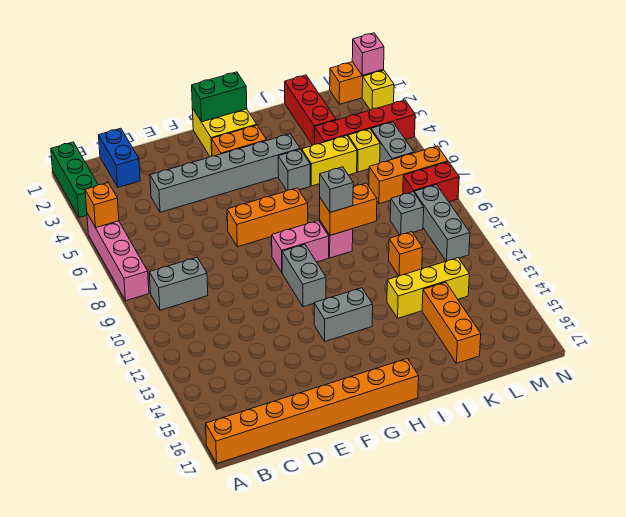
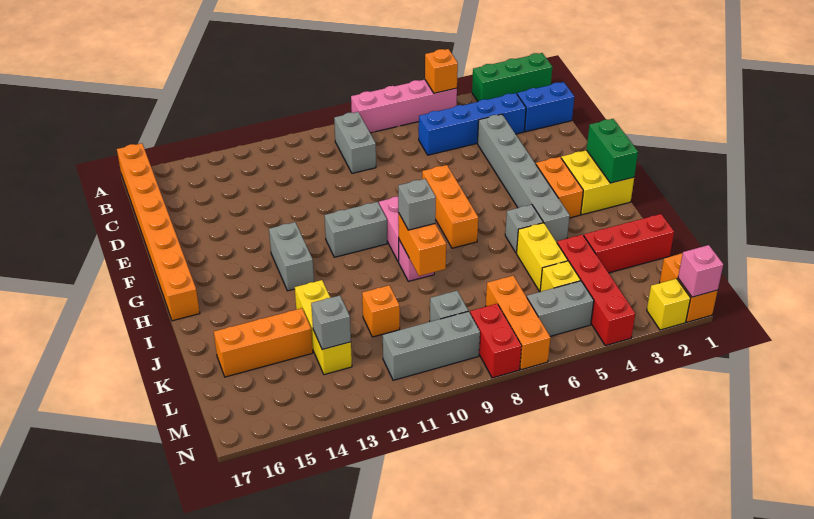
none -> blue 1x4 brick [419,93,526,155]
none -> grey 1x1 brick [311,295,351,350]

